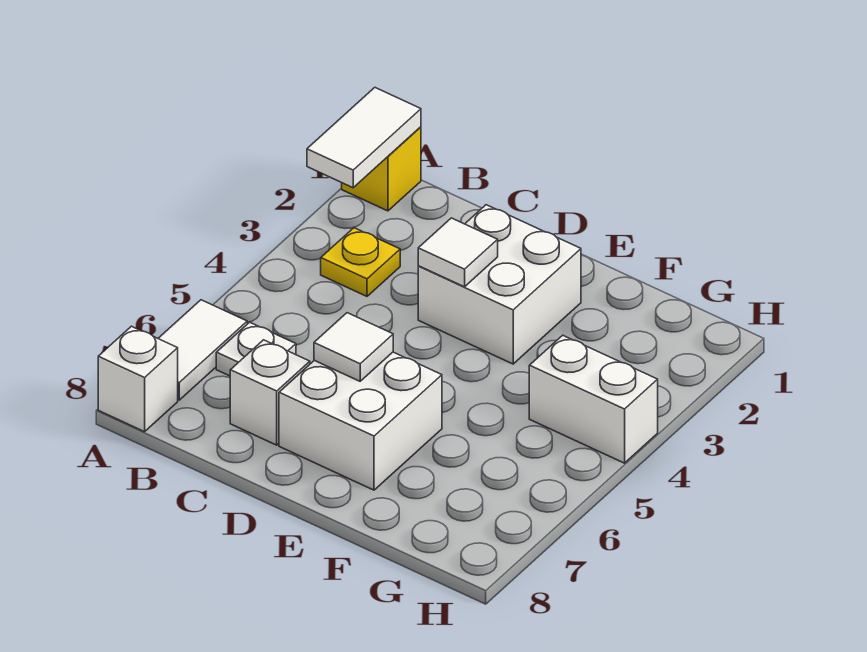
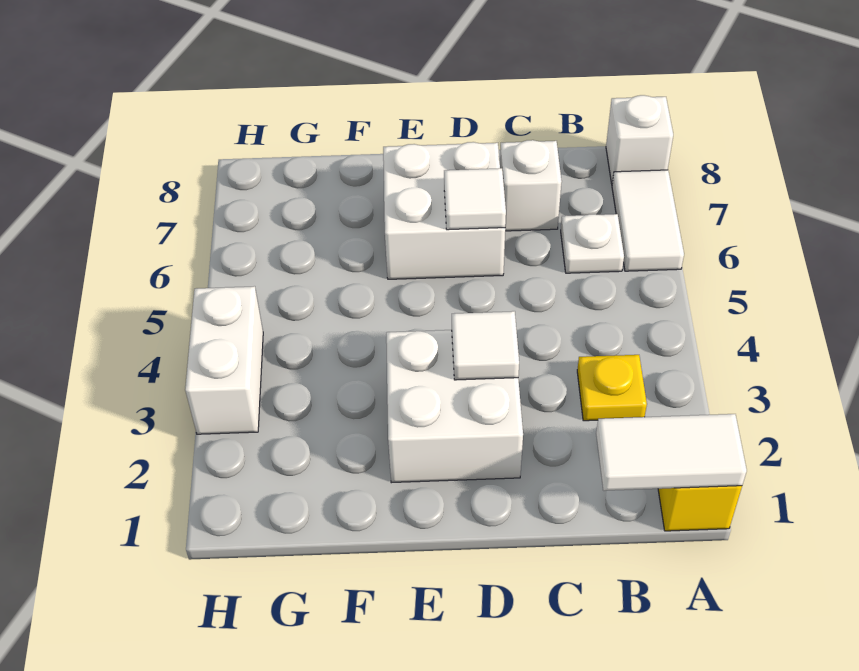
white 1x2 tile [307,88,421,188] -> white 1x2 tile turned to [596,414,747,491]
white 1x2 brick [529,335,658,463] -> white 1x2 brick turned to [185,286,263,434]

